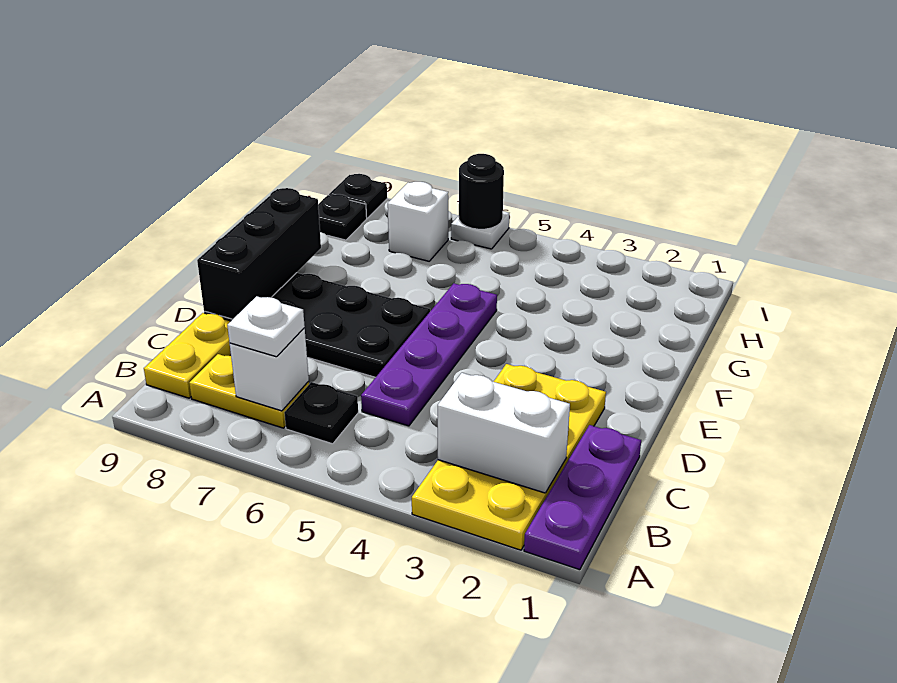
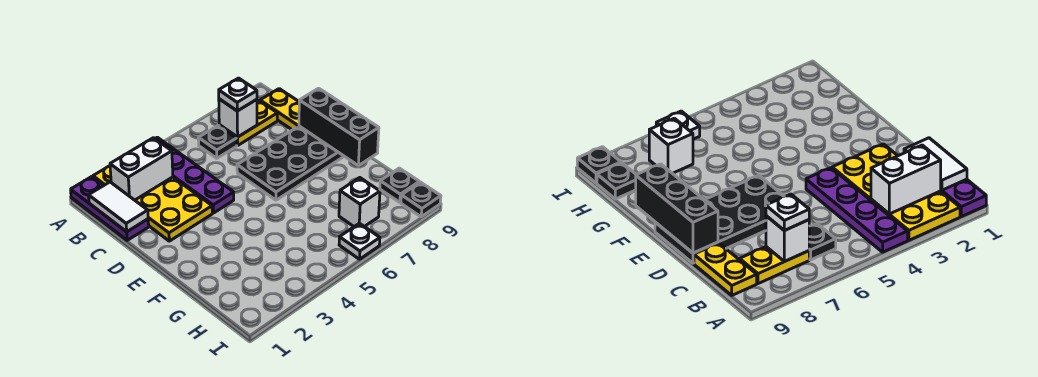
none -> white 1x2 tile [89,182,148,232]
purple 1x4 plate [361,283,497,426] -> purple 1x4 plate moved to [155,137,234,213]
black 1x1 round brick [459,154,504,229] -> none

